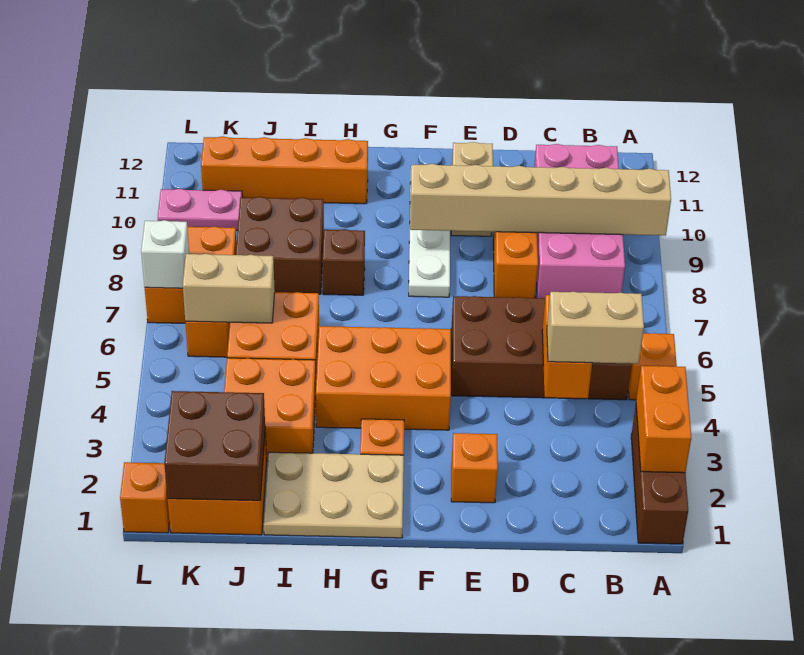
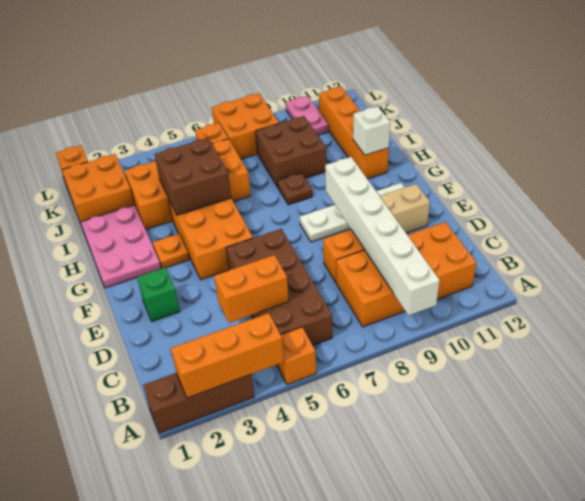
orange 1x2 brick [636,366,691,473] -> orange 1x3 brick [171,313,284,398]
tan 1x6 brick [410,164,671,236] -> white 1x6 brick [325,157,439,315]
tan 1x2 brick [547,292,644,364] -> none
pink 2x4 brick [534,144,625,298] -> orange 2x4 brick [336,222,476,327]
orange 1x1 brick [451,433,498,503] -> green 1x1 brick [137,268,180,321]
tan 2x3 plate [264,452,404,538] -> pink 2x3 plate [81,205,161,288]
brown 1x1 brick [322,229,365,295] -> brown 1x1 plate [277,173,313,205]
brown 2x2 brick [164,391,265,501] -> brown 2x2 brick moved to [155,138,231,215]
tan 1x2 brick [183,254,275,323] -> none
white 1x1 brick [141,220,189,288] -> white 1x1 brick moved to [353,106,390,155]

